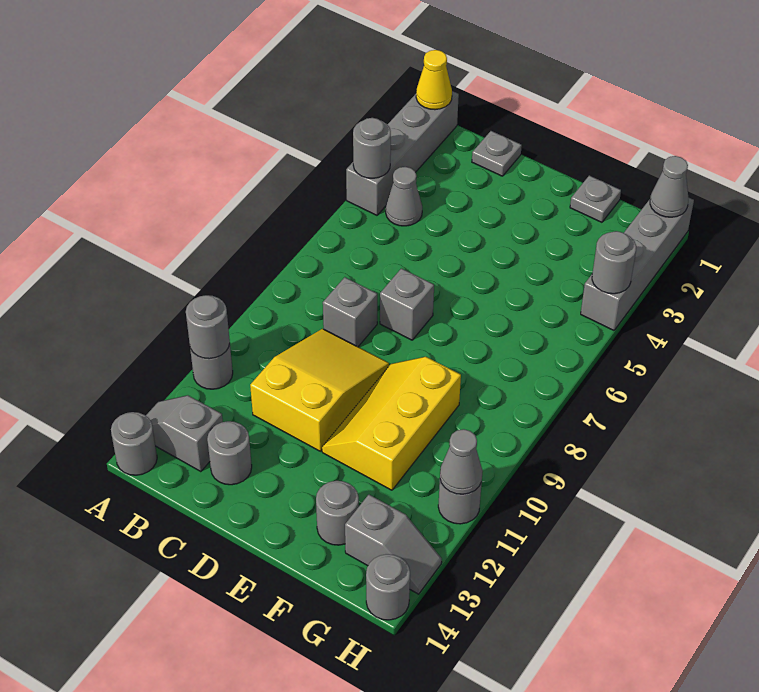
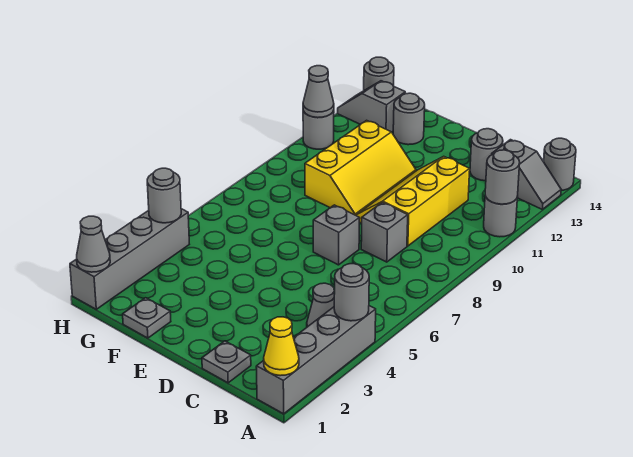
yellow 2x3 slope [250,329,389,451] -> yellow 2x3 slope turned to [356,156,470,246]

